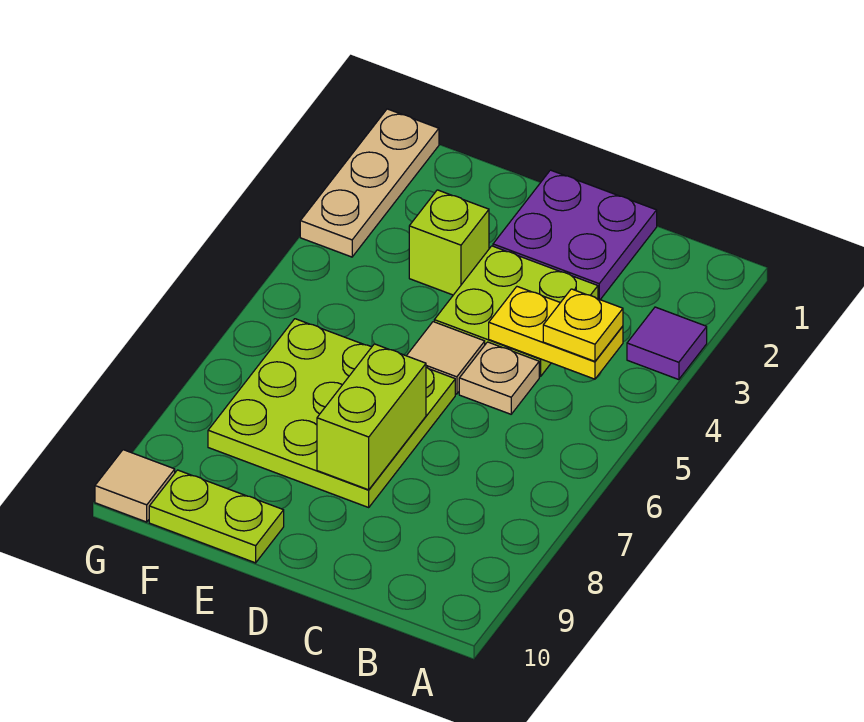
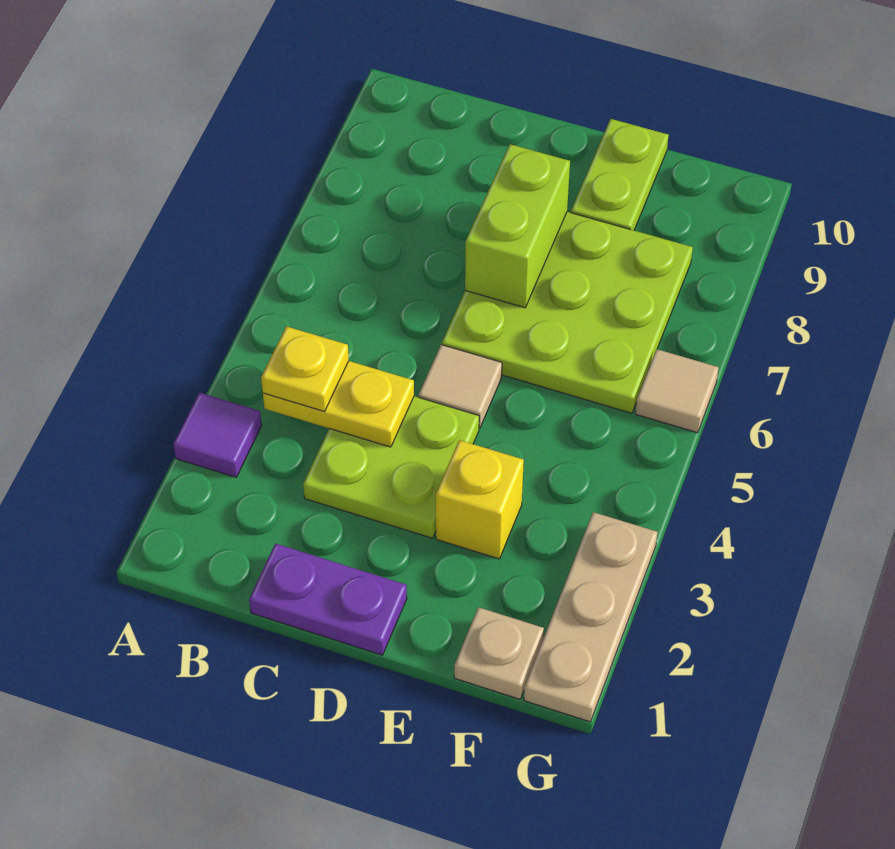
purple 2x2 plate [493,170,657,299] -> purple 1x2 plate [249,543,407,655]
tan 1x1 plate [459,342,539,414] -> tan 1x1 plate moved to [454,607,544,699]
lime 1x1 brick [409,190,489,295] -> yellow 1x1 brick [436,440,524,559]
lime 1x2 plate [149,470,284,563] -> lime 1x2 plate turned to [571,119,669,230]
tan 1x1 tile [95,450,175,522] -> tan 1x1 tile moved to [635,349,719,433]

